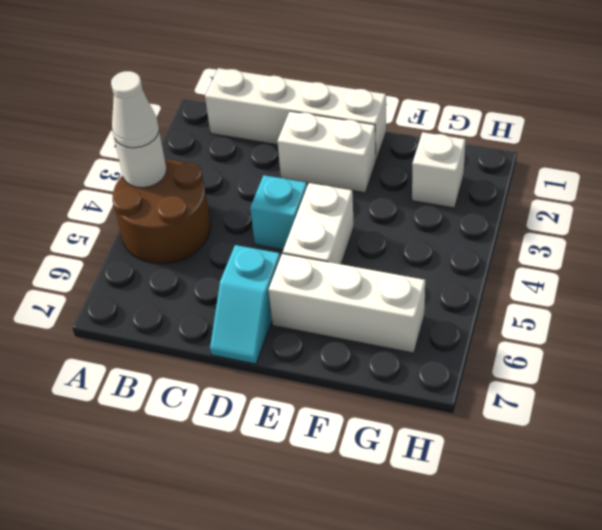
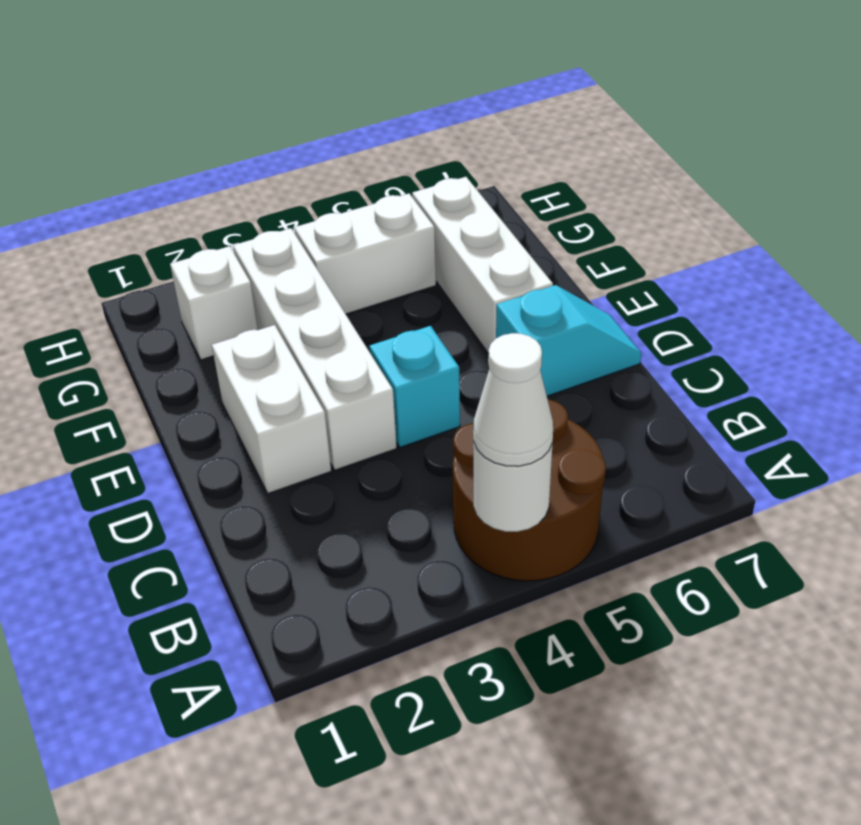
white 1x4 brick [205,68,386,160] -> white 1x4 brick moved to [233,228,397,470]
white 1x2 brick [283,183,354,264] -> white 1x2 brick moved to [294,194,436,314]

